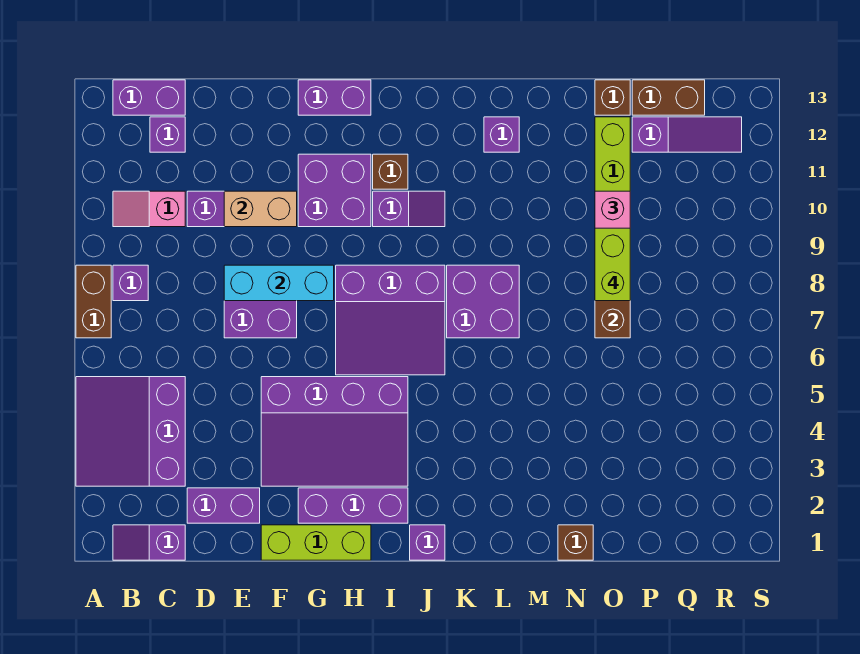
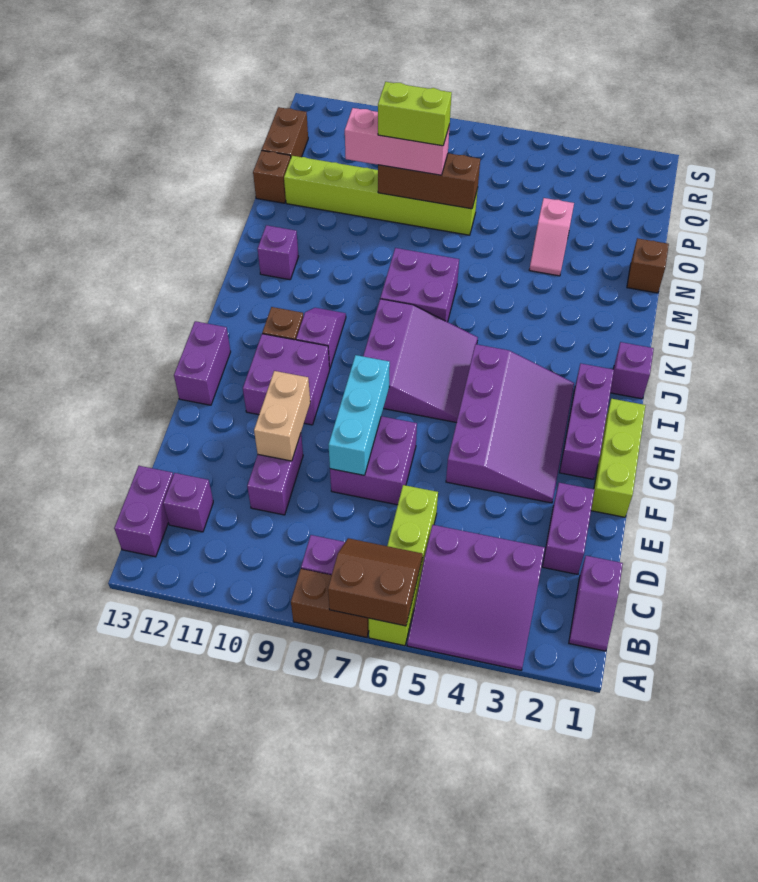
none -> lime 1x4 brick [369,485,438,646]
none -> brown 2x2 slope [328,538,423,626]
pink 1x2 slope [113,191,185,227] -> pink 1x2 slope moved to [529,198,574,276]
purple 1x3 slope [632,117,742,152] -> none

